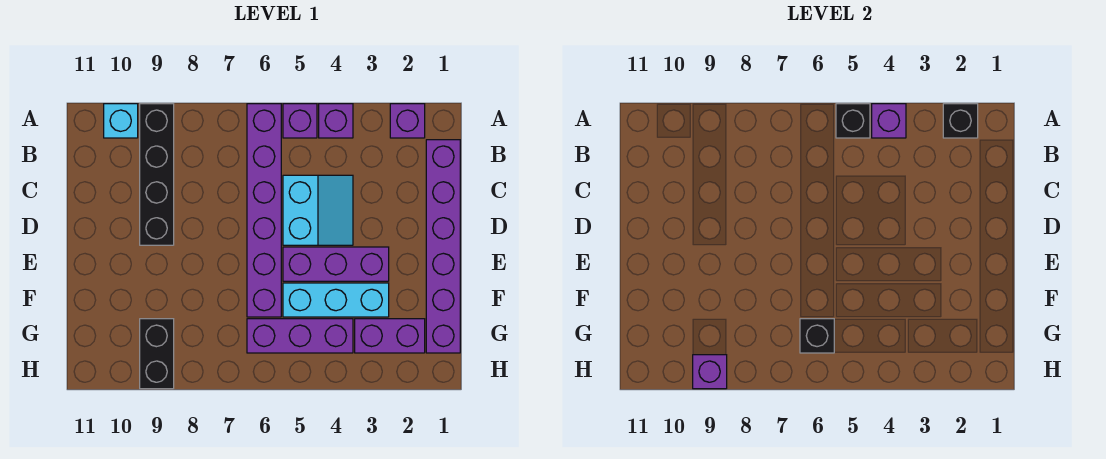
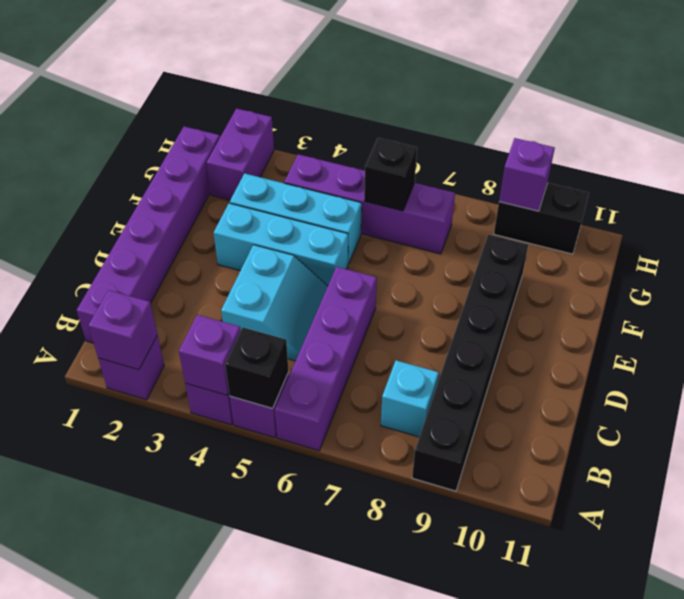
black 1x1 brick [943,104,978,138] -> purple 1x1 brick [88,290,157,370]
purple 1x6 brick [247,104,281,317] -> purple 1x4 brick [275,267,377,451]
black 1x4 brick [140,104,174,245] -> black 1x6 brick [412,234,528,491]
cyan 1x1 brick [104,104,138,138] -> cyan 1x1 brick moved to [381,360,439,437]
cyan 2x2 slope [283,175,353,245] -> cyan 2x2 slope turned to [221,245,328,361]
purple 1x3 brick [283,247,389,281] -> cyan 1x3 brick [213,203,348,286]
purple 1x2 brick [355,319,425,353] -> purple 1x2 brick turned to [207,109,274,200]
purple 1x3 brick [247,319,353,353] -> purple 1x4 brick [284,154,455,254]
black 1x2 brick [140,319,174,389] -> black 1x2 brick turned to [494,183,589,254]

